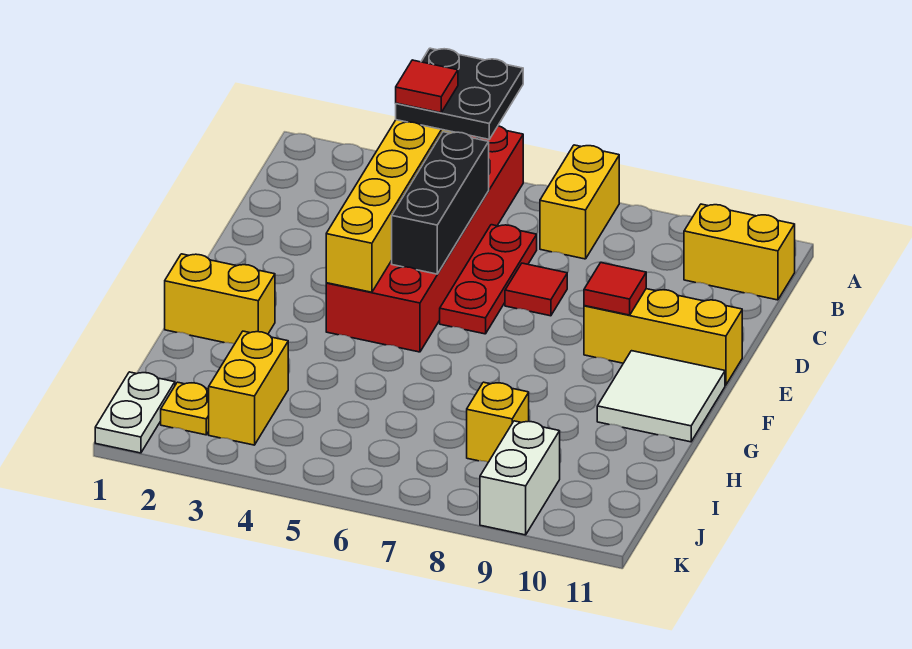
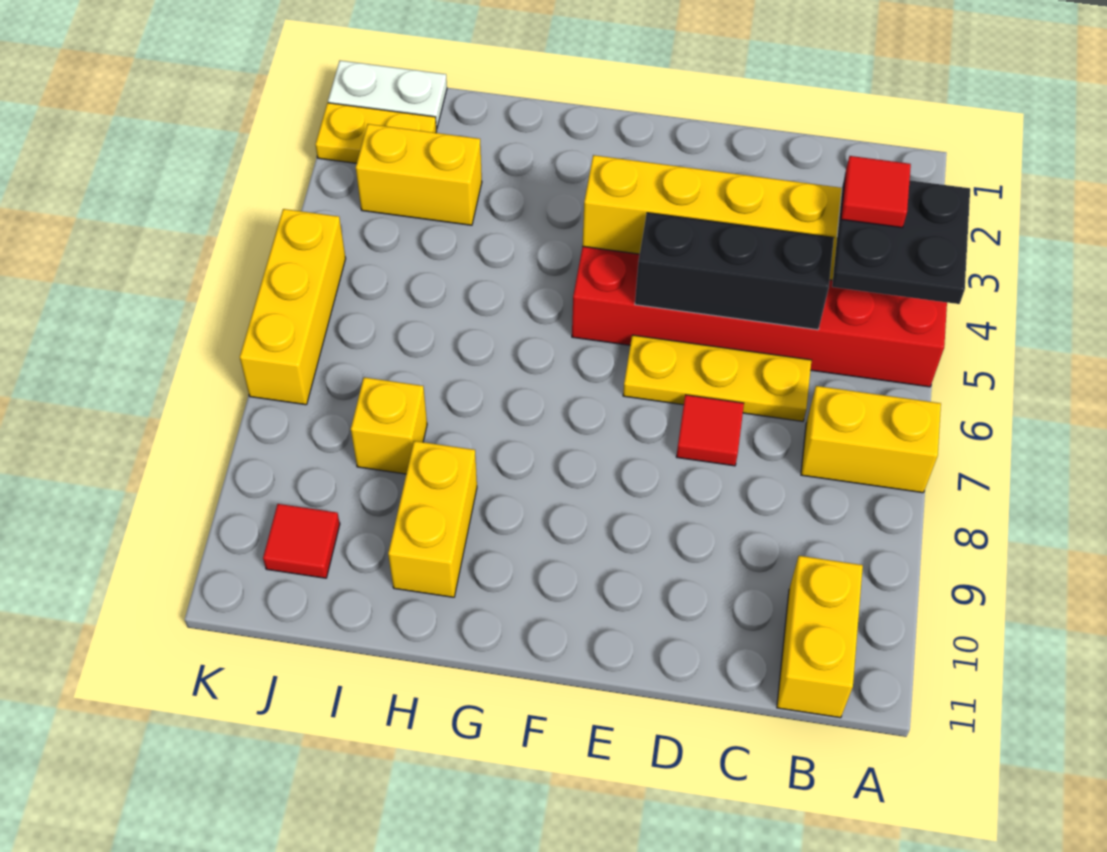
red 1x3 plate [440,225,537,334] -> yellow 1x3 plate [623,335,811,421]
yellow 1x3 brick [584,289,742,385] -> yellow 1x3 brick moved to [240,209,346,405]
red 1x1 tile [584,263,646,315] -> red 1x1 tile moved to [263,504,340,578]
white 2x2 tile [597,351,725,442] -> none
yellow 1x2 brick [165,254,275,344] -> yellow 1x2 brick moved to [388,441,477,597]
yellow 1x1 plate [161,382,209,435] -> yellow 1x2 plate [315,103,436,163]
white 1x2 brick [480,421,560,535] -> none

